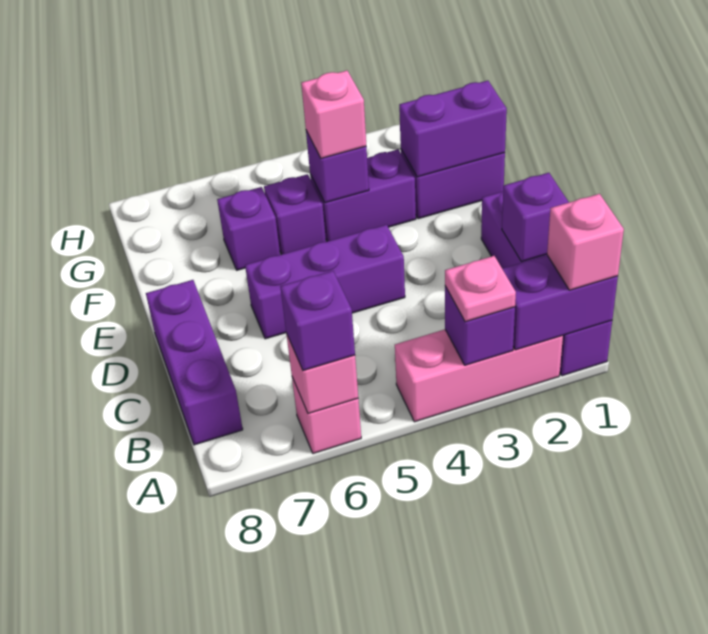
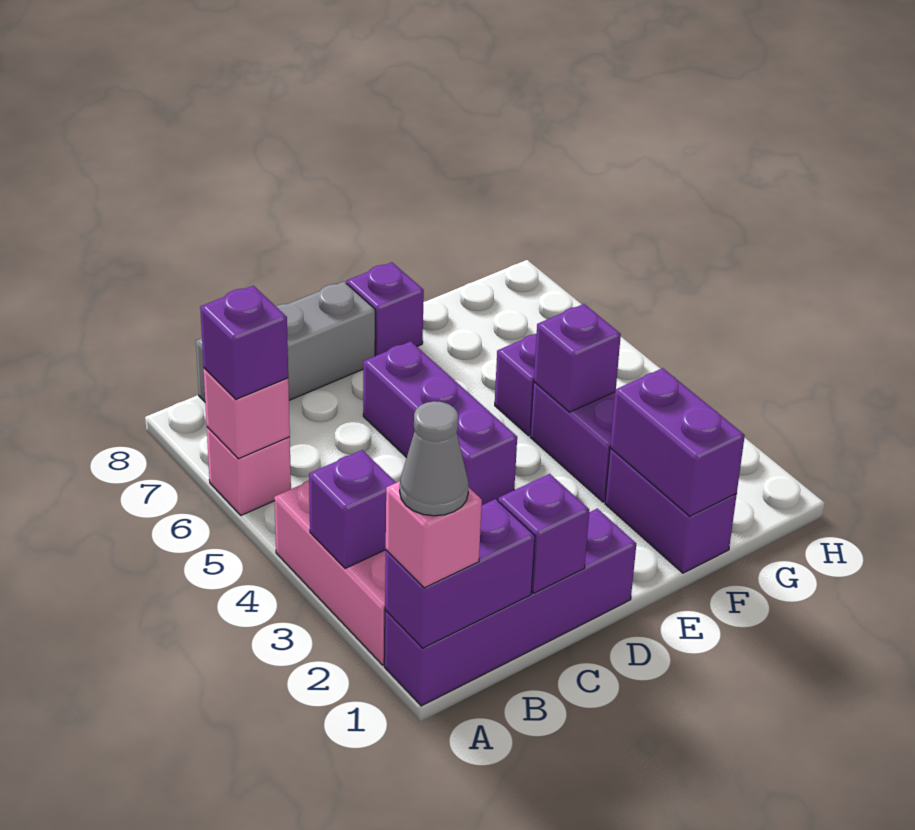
purple 1x2 brick [502,255,618,350] -> purple 1x2 brick turned to [385,499,535,648]
none -> grey 1x1 cone [400,401,469,516]
pink 1x1 plate [445,256,516,322] -> none
purple 1x3 brick [146,280,243,445] -> grey 1x3 brick [196,282,375,402]
pink 1x1 brick [301,71,366,158] -> none
purple 1x1 brick [217,187,280,270] -> purple 1x1 brick moved to [346,262,424,356]

